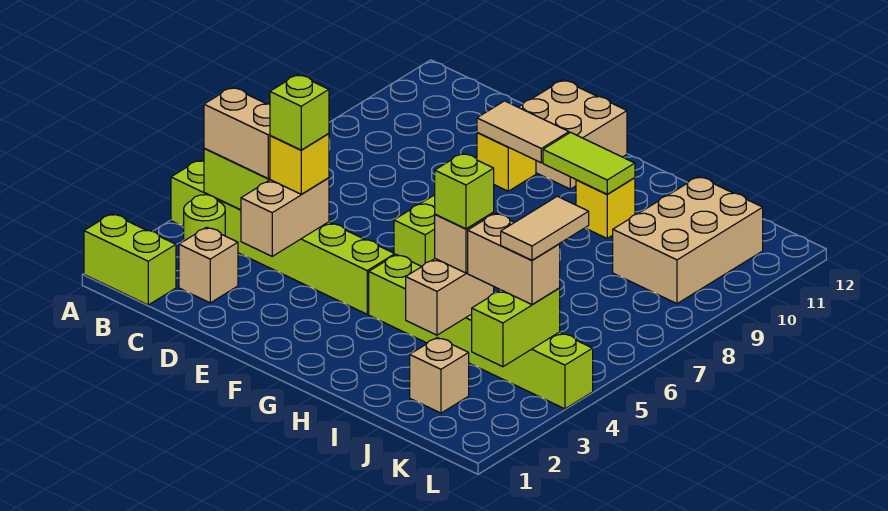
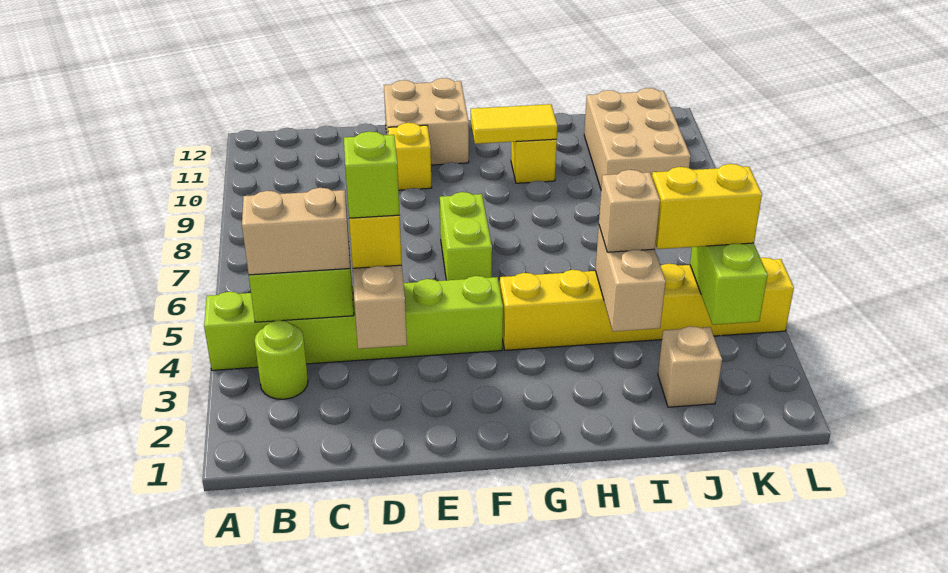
lime 1x2 brick [84,214,176,305] -> none
tan 1x1 brick [179,227,238,303] -> none
tan 1x2 tile [477,101,569,163] -> none
lime 1x6 brick [369,255,593,409] -> yellow 1x6 brick [500,258,794,350]
lime 1x2 tile [543,132,635,194] -> yellow 1x2 tile [471,104,557,144]
lime 1x1 brick [435,153,494,229] -> none
tan 1x2 brick [467,213,560,304] -> yellow 1x2 brick [652,164,762,249]
tan 1x2 tile [501,196,589,260] -> none

